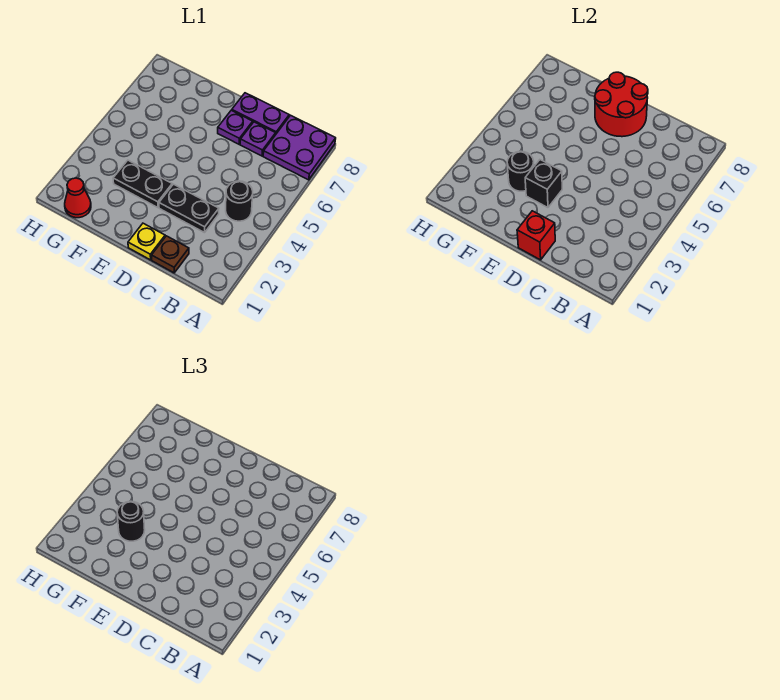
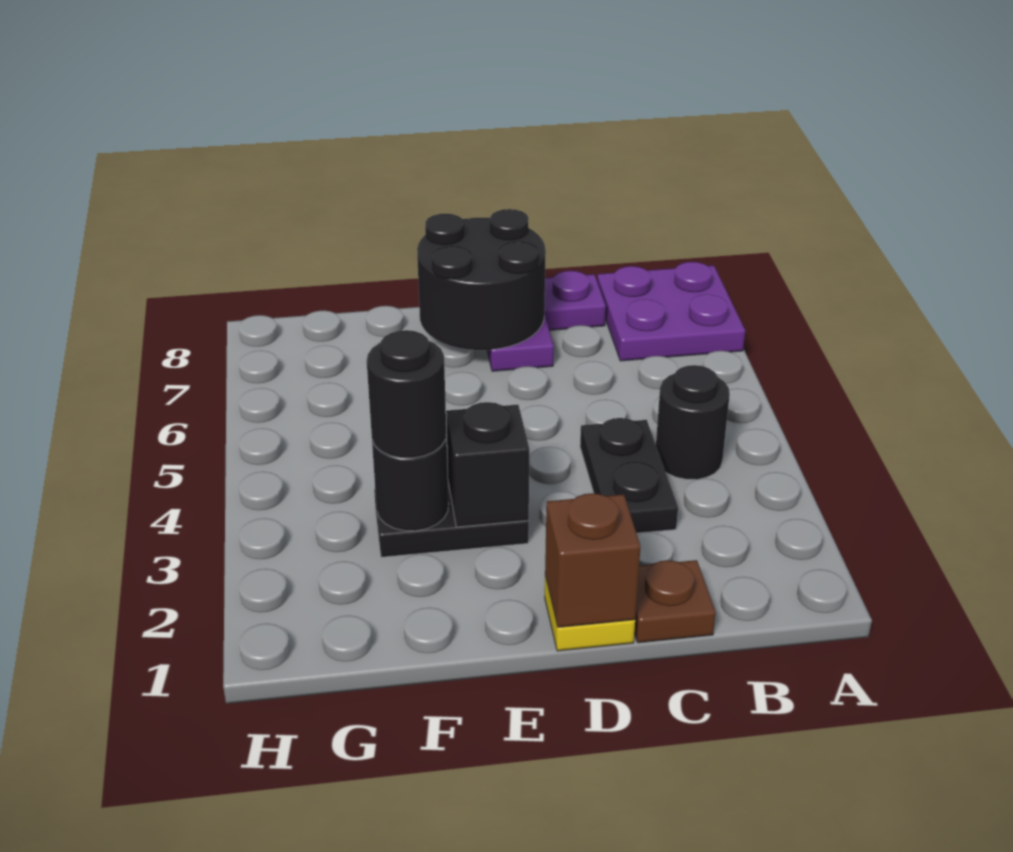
black 1x2 plate [159,184,219,233] -> black 1x2 plate turned to [580,418,678,533]
purple 1x1 plate [240,122,276,156] -> none
red 1x1 brick [517,211,555,260] -> brown 1x1 brick [545,493,641,627]
red 2x2 round brick [595,72,648,137] -> black 2x2 round brick [417,209,546,350]
red 1x1 cone [65,178,91,218] -> none

